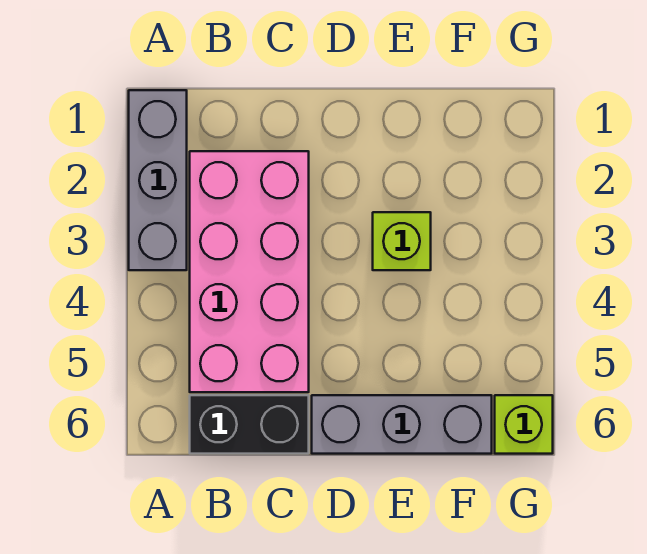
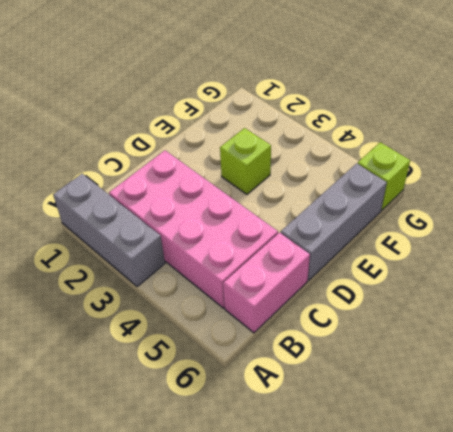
black 1x2 brick [190,395,309,454] -> pink 1x2 brick [223,233,310,333]

